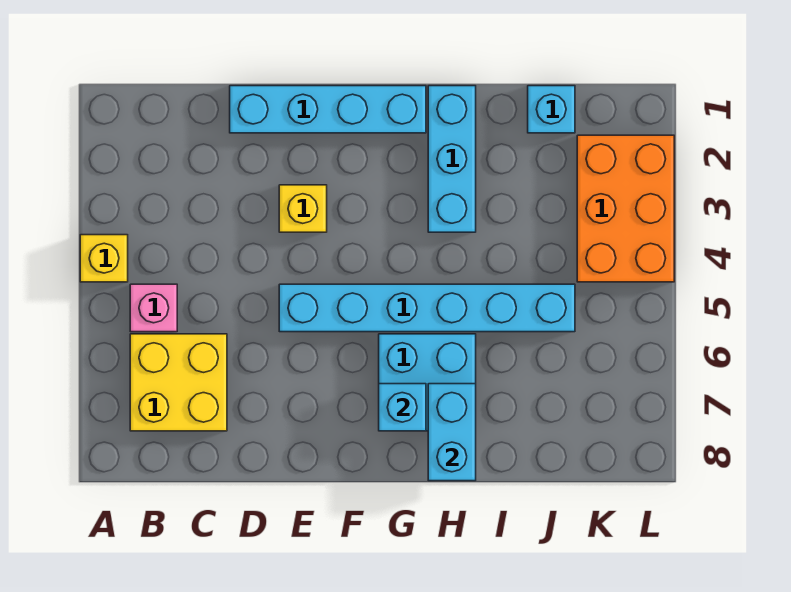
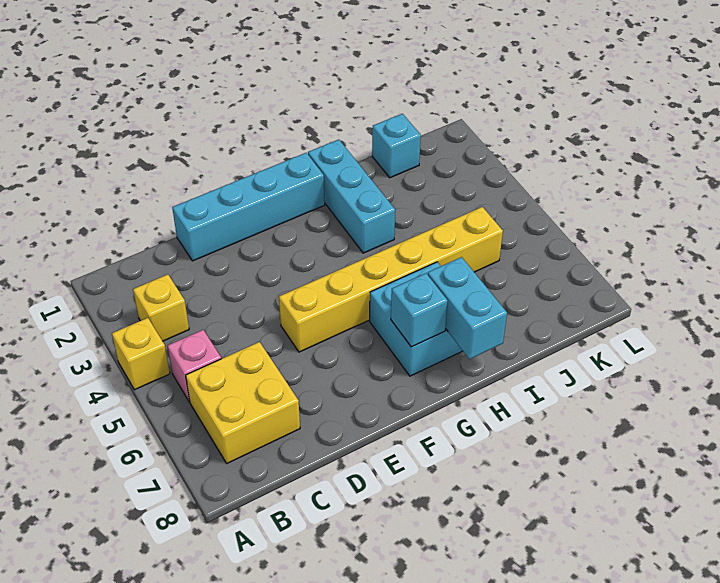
yellow 1x1 brick [279,185,327,232] -> yellow 1x1 brick moved to [133,274,189,341]
cyan 1x6 brick [279,284,575,332] -> yellow 1x6 brick [279,207,503,352]
orange 2x3 brick [577,135,674,282] -> none

